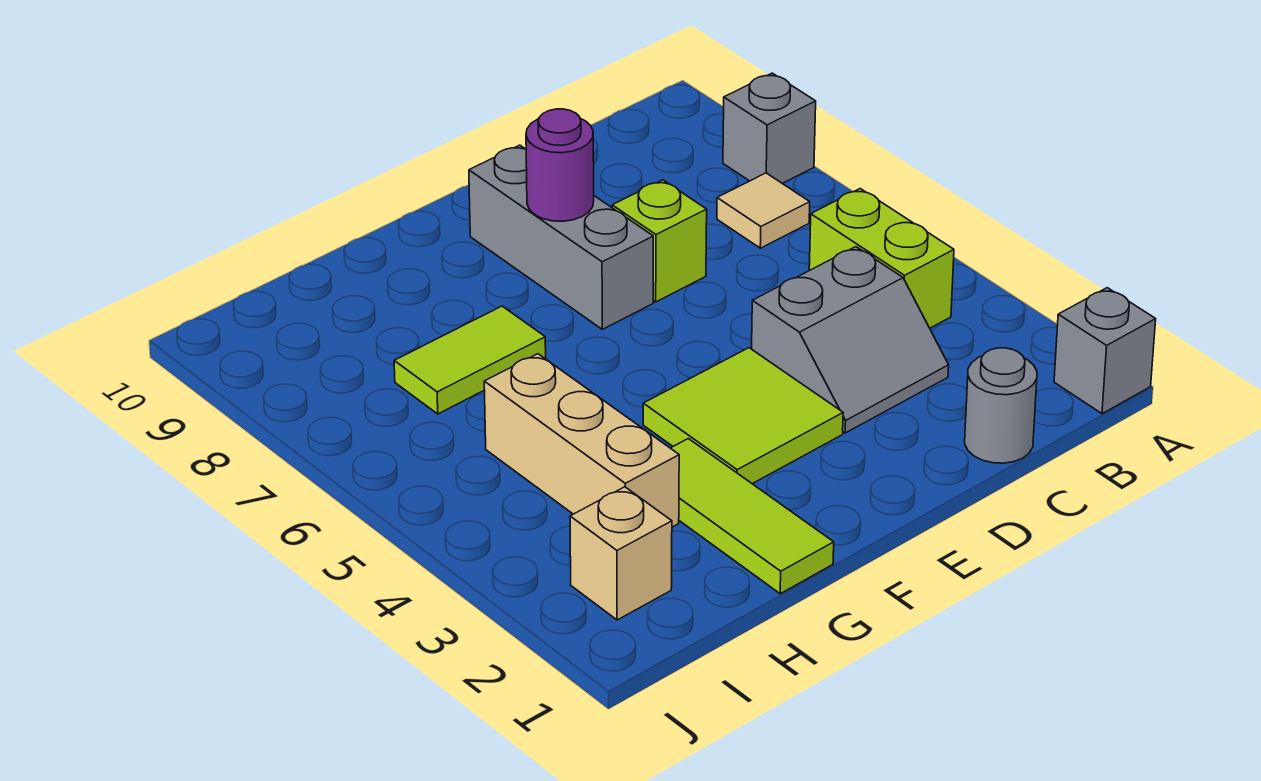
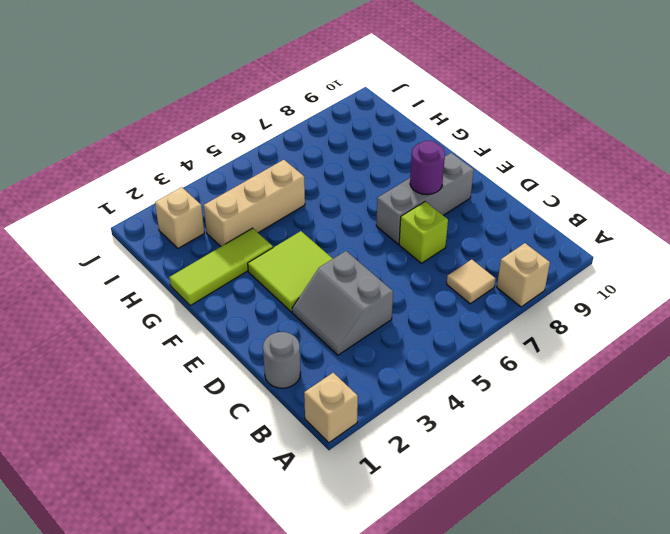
grey 1x1 brick [1054,288,1156,414] -> tan 1x1 brick [304,373,358,443]
grey 1x1 brick [723,73,816,183] -> tan 1x1 brick [497,243,550,307]
lime 1x2 brick [809,189,954,328] -> none
lime 1x2 tile [394,306,546,414] -> none

